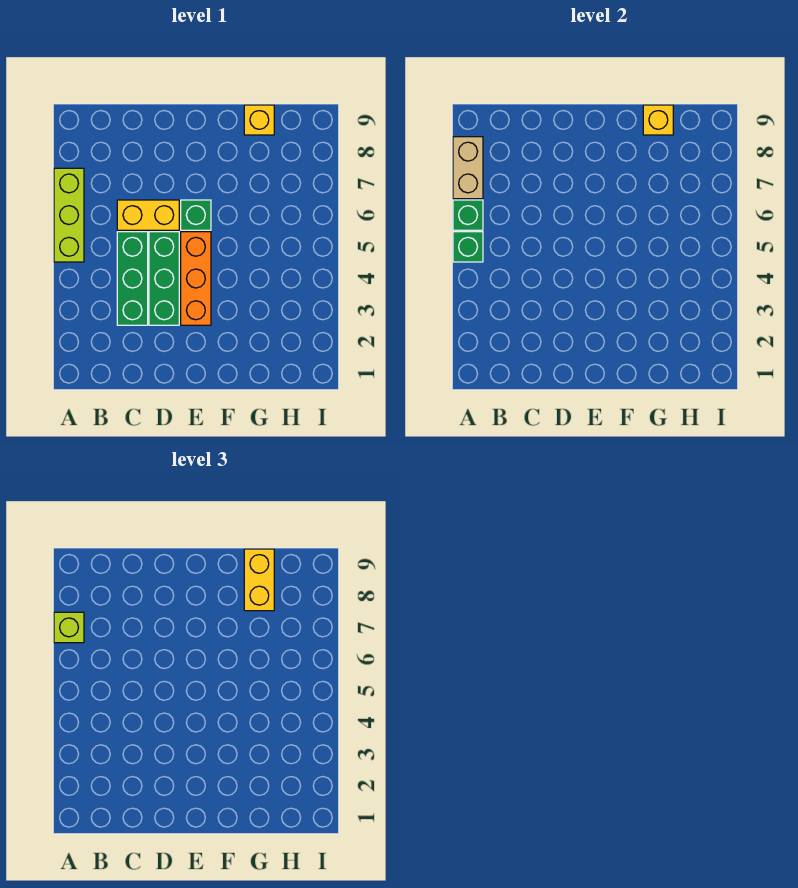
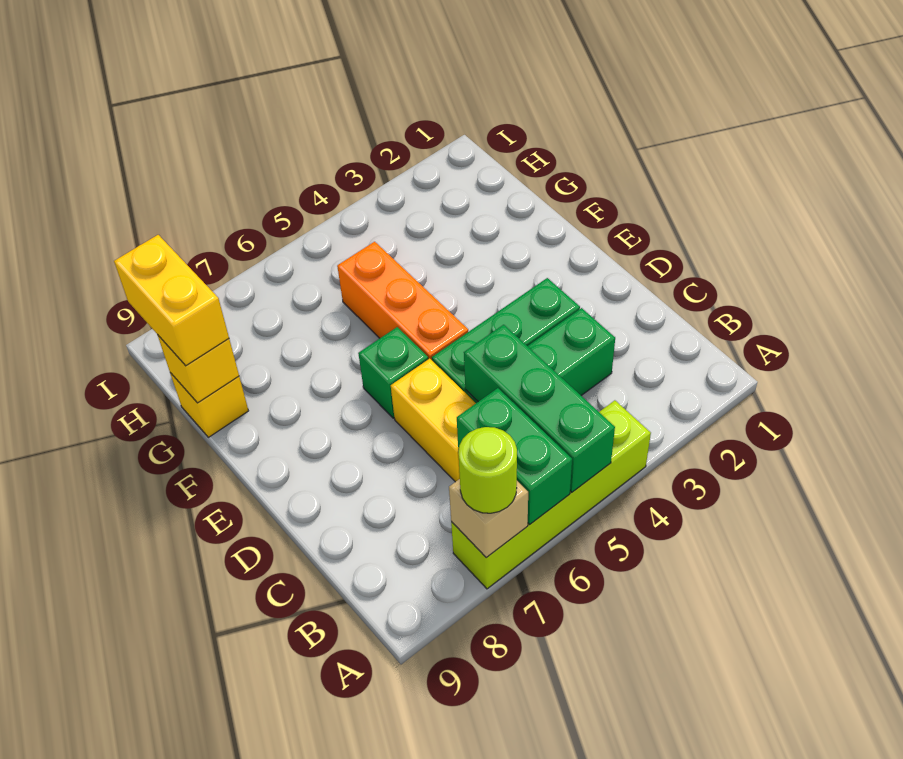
lime 1x3 brick [54,168,84,262] -> lime 1x4 brick [451,400,651,589]
green 1x1 brick [453,232,483,262] -> green 1x3 brick [464,325,615,492]
green 1x1 brick [453,200,483,230] -> green 1x2 brick [457,388,572,524]
tan 1x2 brick [453,137,483,199] -> tan 1x1 brick [449,479,528,558]
lime 1x1 brick [54,612,84,643] -> lime 1x1 round brick [458,427,517,513]
orange 1x3 brick [181,232,211,325] -> orange 1x3 brick turned to [337,242,468,360]
yellow 1x2 brick [244,549,274,611] -> yellow 1x2 brick turned to [114,235,229,366]

